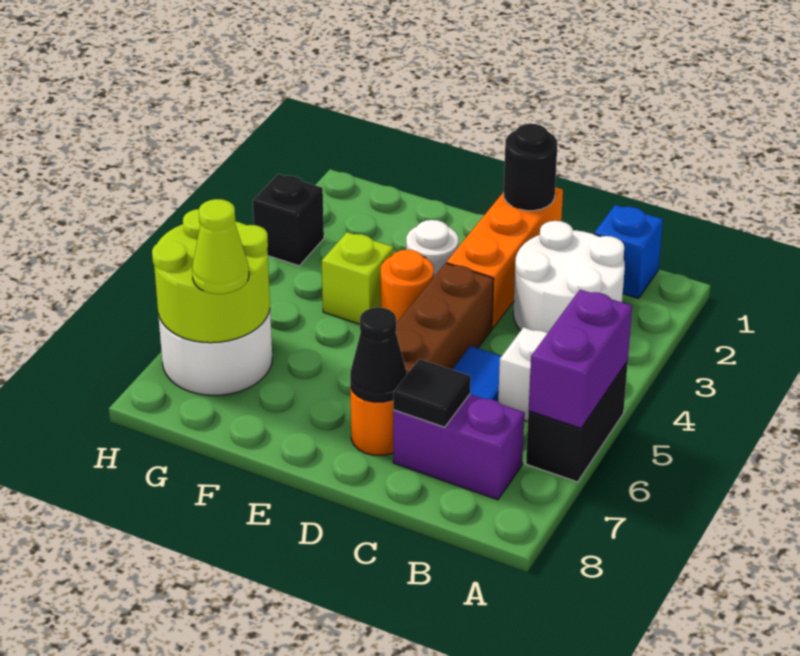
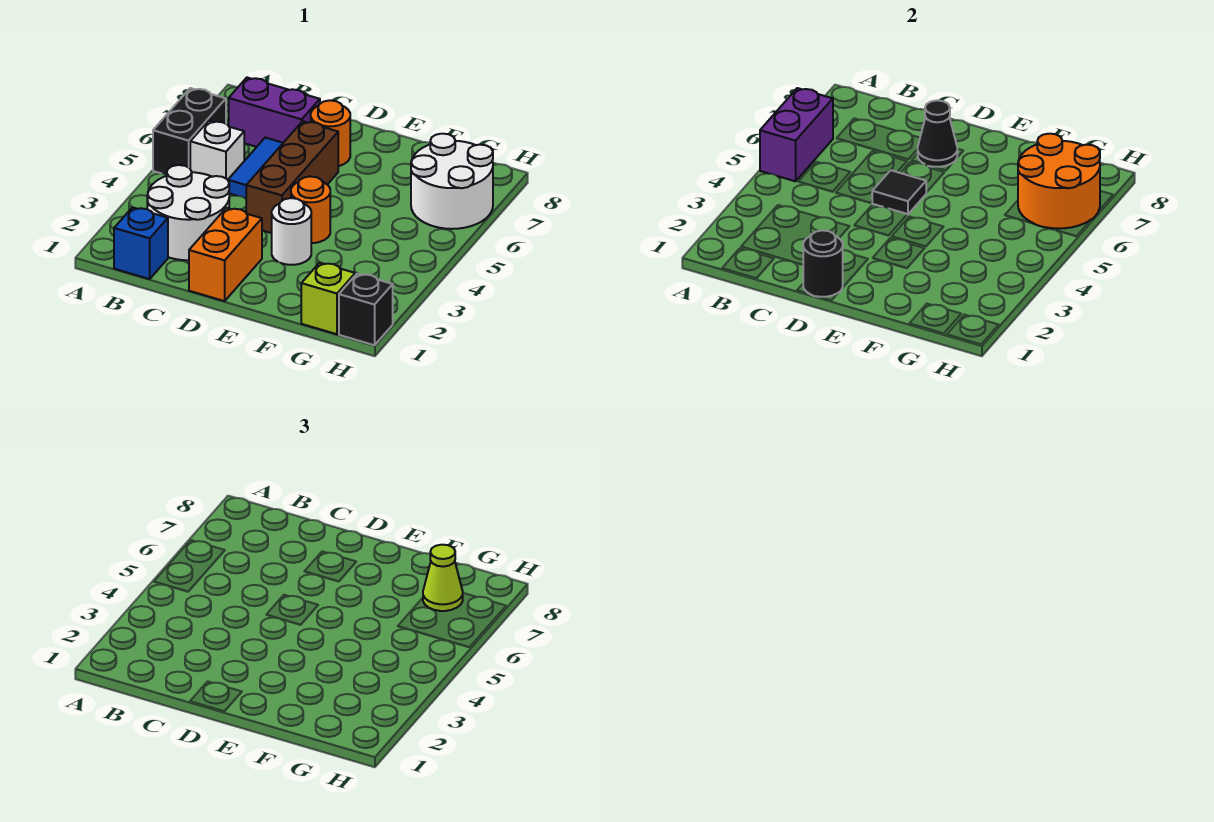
black 1x1 tile [393,359,471,427] -> black 1x1 tile moved to [872,170,926,214]
orange 1x3 brick [447,187,563,328] -> orange 1x2 brick [189,208,262,301]
lime 1x1 brick [322,232,393,324] -> lime 1x1 brick moved to [301,263,355,334]
lime 2x2 round brick [152,209,270,343] -> orange 2x2 round brick [1018,134,1100,229]
black 1x1 brick [253,174,324,266] -> black 1x1 brick moved to [339,274,393,345]

